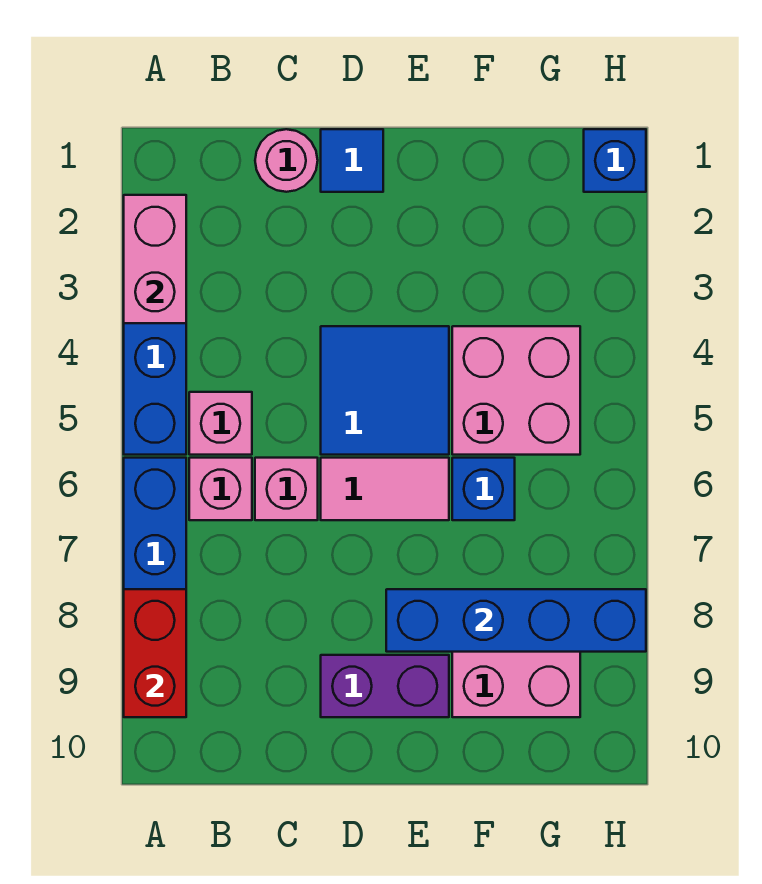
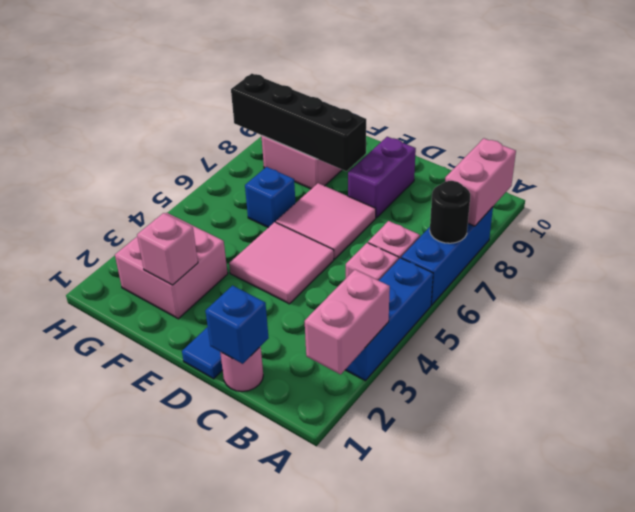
none -> black 1x1 round brick [430,181,470,243]
red 1x2 brick [124,589,186,717] -> pink 1x2 brick [445,138,516,226]
pink 1x1 brick [255,458,318,520] -> pink 1x1 brick moved to [137,213,198,285]
blue 2x2 tile [321,326,449,455] -> pink 2x2 tile [229,222,334,304]
pink 1x2 tile [321,458,449,520] -> pink 2x2 tile [276,183,376,259]
purple 1x2 brick [321,655,449,717] -> purple 1x2 brick turned to [348,137,416,218]
blue 1x4 brick [386,589,646,652] -> black 1x4 brick [231,74,366,171]
pink 2x2 brick [452,326,580,455] -> pink 2x2 brick moved to [115,213,228,319]
blue 1x1 brick [584,129,646,192] -> blue 1x1 brick moved to [205,286,269,364]

